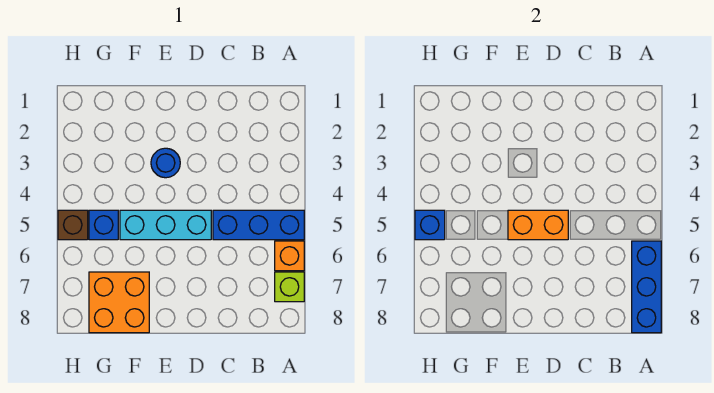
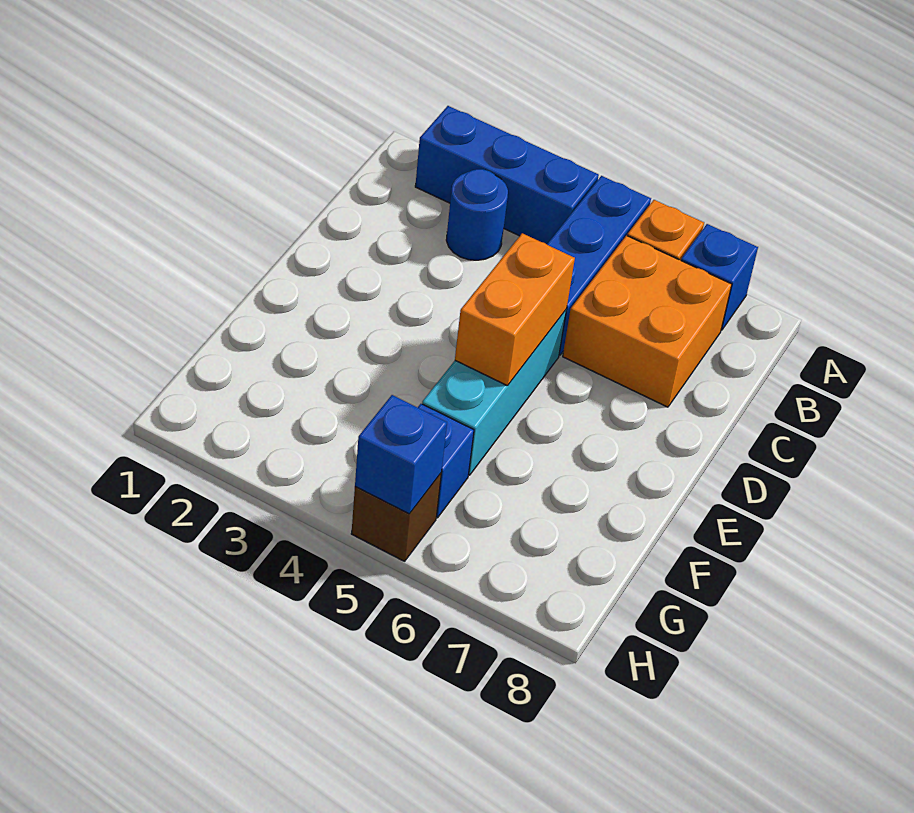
blue 1x3 brick [632,241,661,333] -> blue 1x3 brick moved to [415,106,599,244]
lime 1x1 brick [275,272,304,302] -> blue 1x1 brick [681,224,758,330]
blue 1x1 round brick [151,148,180,178] -> blue 1x1 round brick moved to [446,169,508,260]
orange 2x2 brick [89,272,149,333] -> orange 2x2 brick moved to [563,236,732,407]

